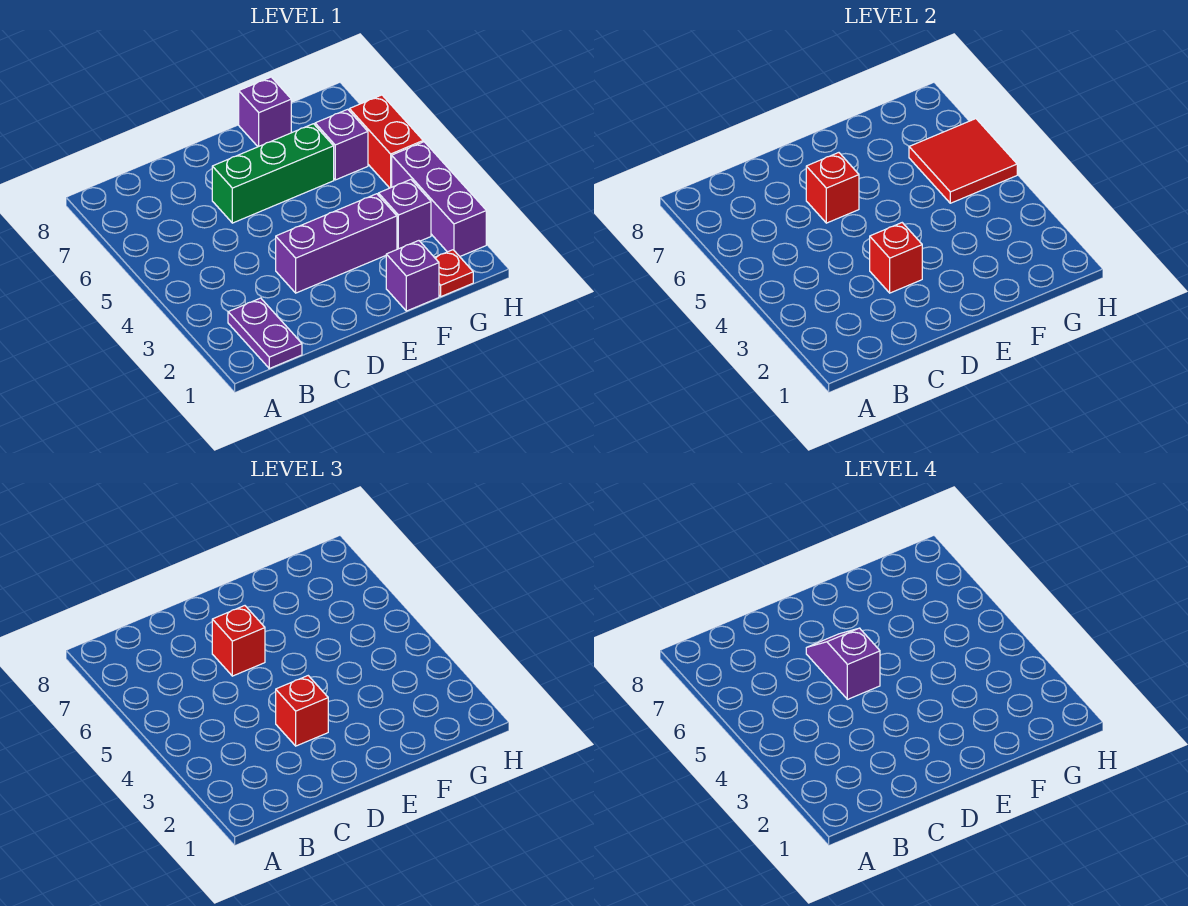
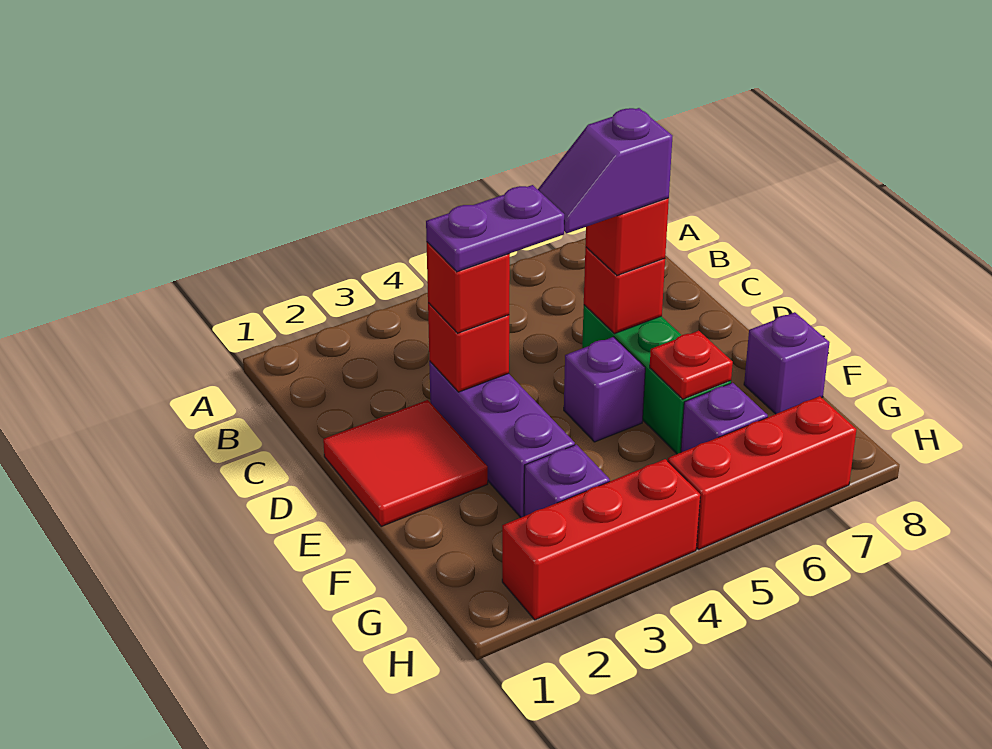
purple 1x2 plate [228,298,302,368] -> purple 1x2 plate moved to [426,185,564,272]
purple 1x2 slope [806,628,880,699] -> purple 1x2 slope turned to [538,108,672,233]
purple 1x1 brick [386,241,439,311] -> purple 1x1 brick moved to [564,337,645,442]
red 1x1 plate [434,250,473,297] -> red 1x1 plate moved to [650,331,733,399]
red 2x2 tile [909,119,1017,203] -> red 2x2 tile moved to [323,400,488,526]
purple 1x3 brick [392,142,486,256] -> red 1x3 brick [502,459,700,620]
red 1x2 brick [349,95,423,188] -> red 1x3 brick [668,396,857,549]

